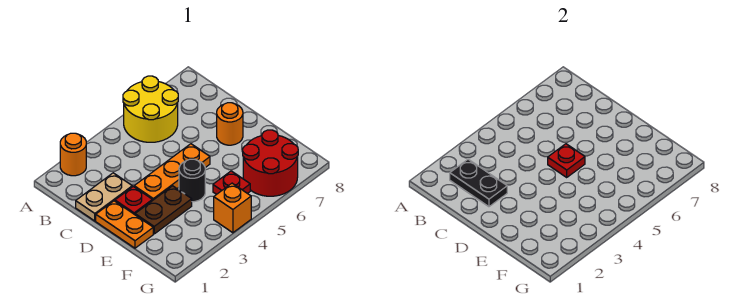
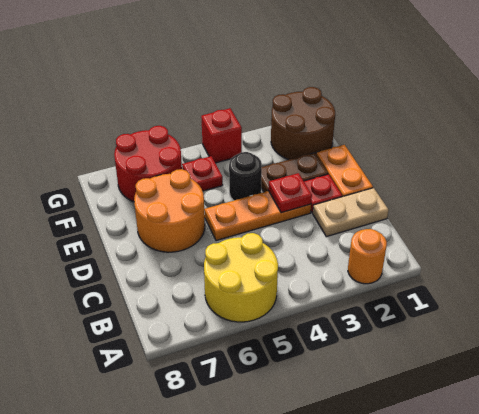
black 1x2 plate [450,159,507,207] -> none
red 1x1 plate [548,144,585,177] -> red 1x1 plate moved to [268,173,312,213]
orange 1x1 round brick [217,103,243,145] -> orange 2x2 round brick [134,169,205,252]
none -> brown 2x2 round brick [271,87,335,160]
orange 1x1 brick [214,183,251,233] -> red 1x1 brick [201,108,242,163]

